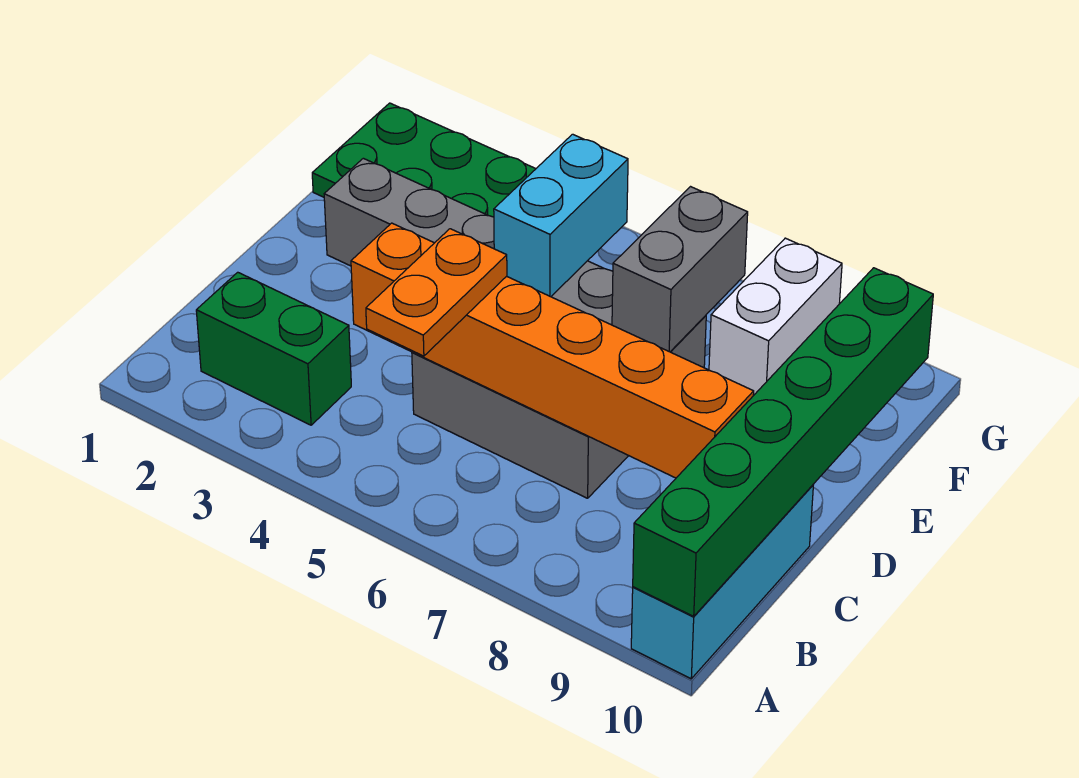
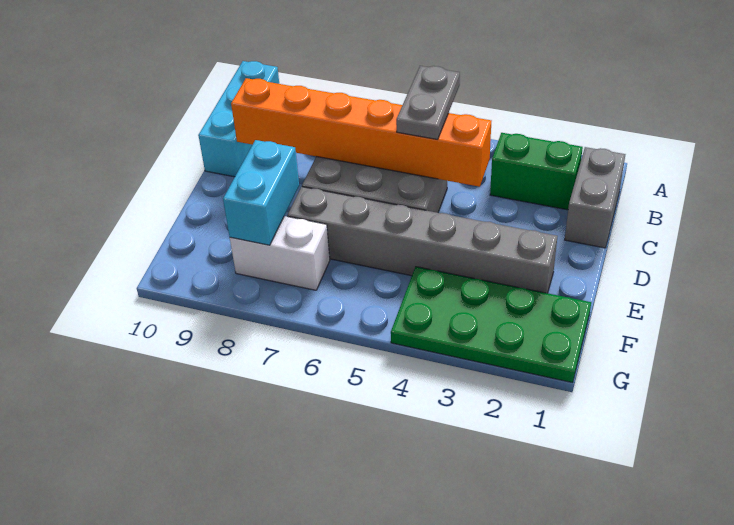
green 1x6 brick [633,268,933,616] -> none
orange 1x2 plate [366,229,507,356] -> grey 1x2 plate [396,66,460,140]
cyan 1x2 brick [494,134,628,297] -> cyan 1x2 brick moved to [223,140,299,245]
grey 1x2 brick [612,187,748,352] -> grey 1x2 brick moved to [565,147,625,248]
white 1x2 brick [709,238,842,396] -> white 1x2 brick turned to [230,216,330,290]

